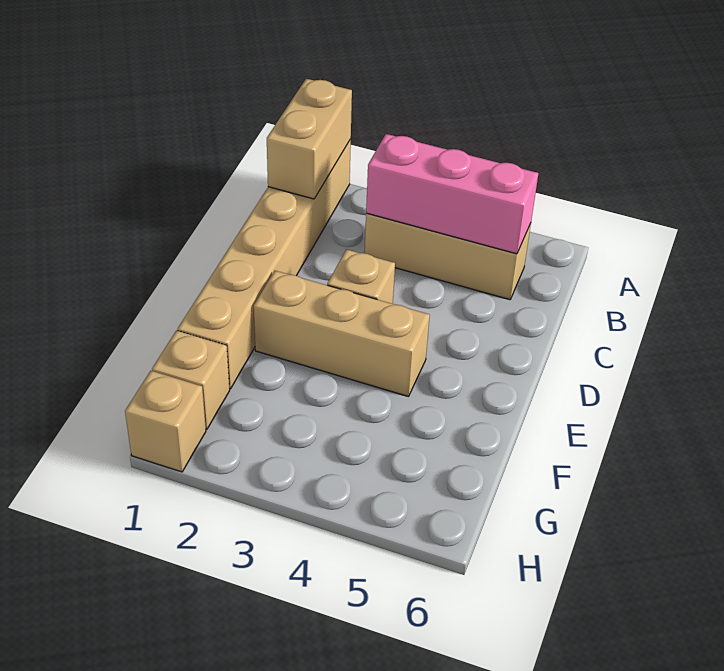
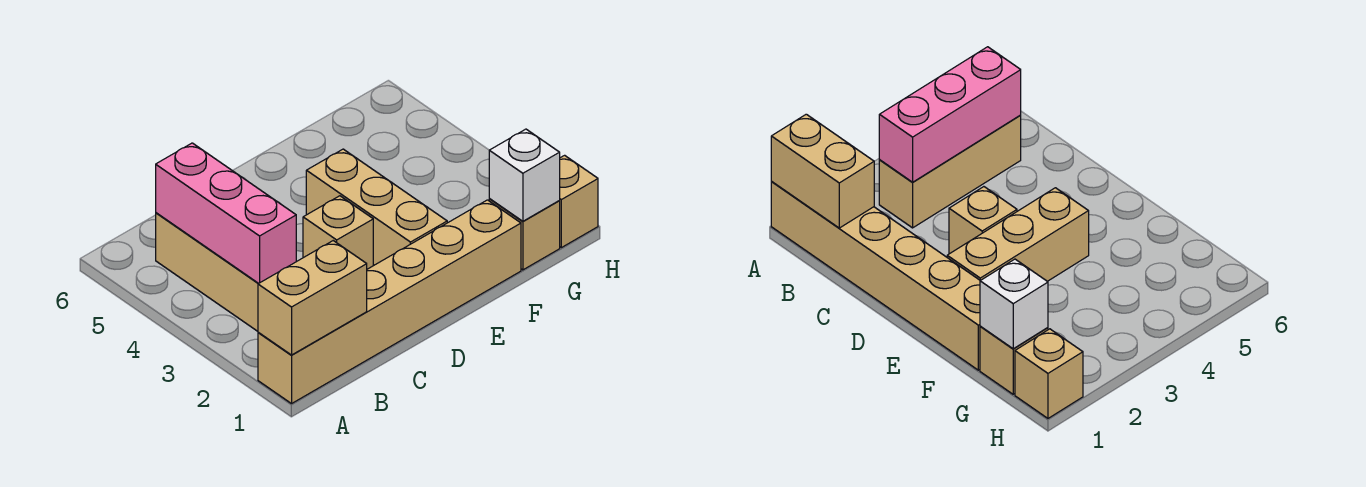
none -> white 1x1 brick [489,129,560,221]

